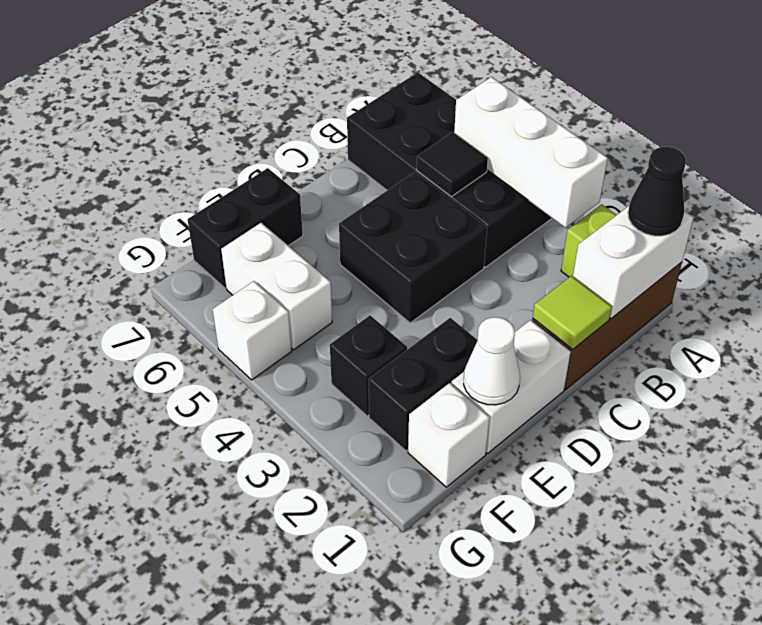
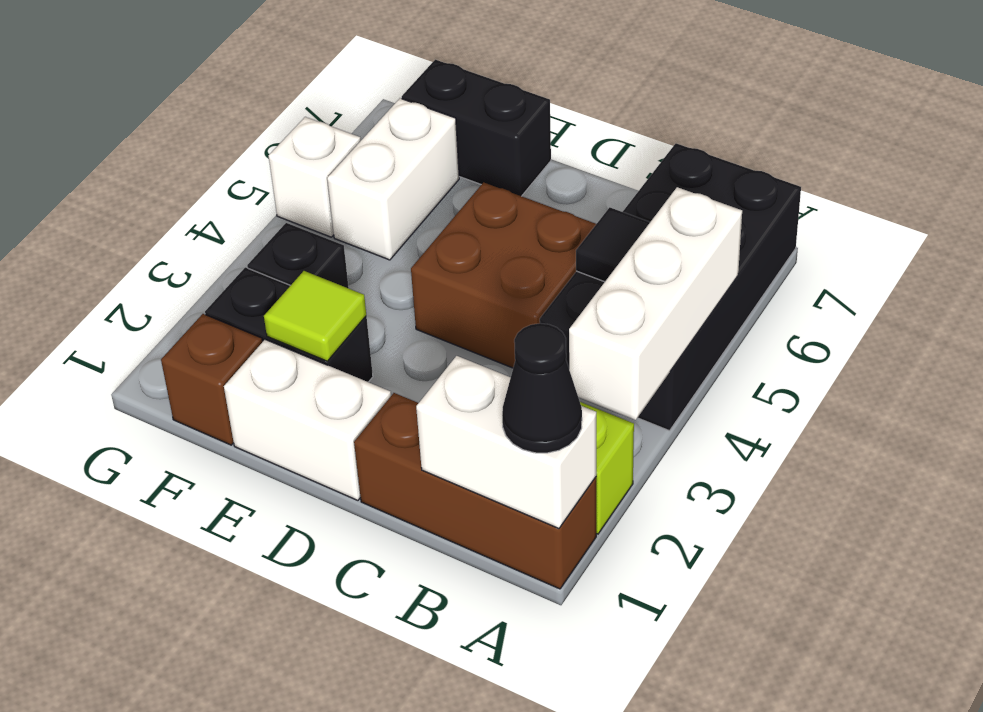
lime 1x1 tile [533,276,612,350] -> lime 1x1 tile moved to [264,271,366,361]
black 2x2 brick [339,172,487,323] -> brown 2x2 brick [411,182,596,368]
white 1x1 cone [464,317,520,405] -> none
white 1x1 brick [408,383,490,487] -> brown 1x1 brick [161,314,262,445]

